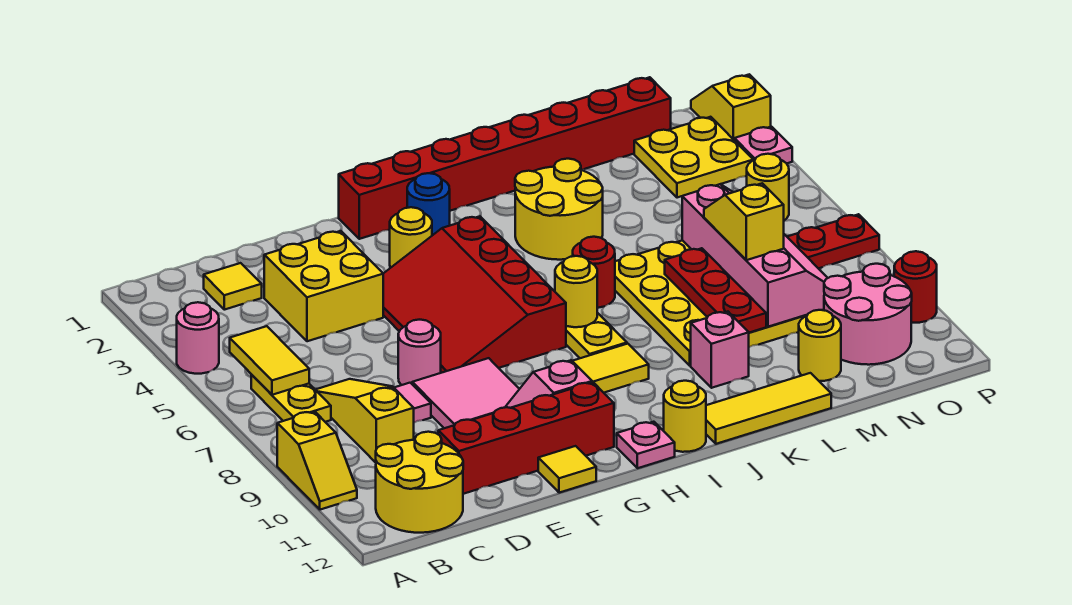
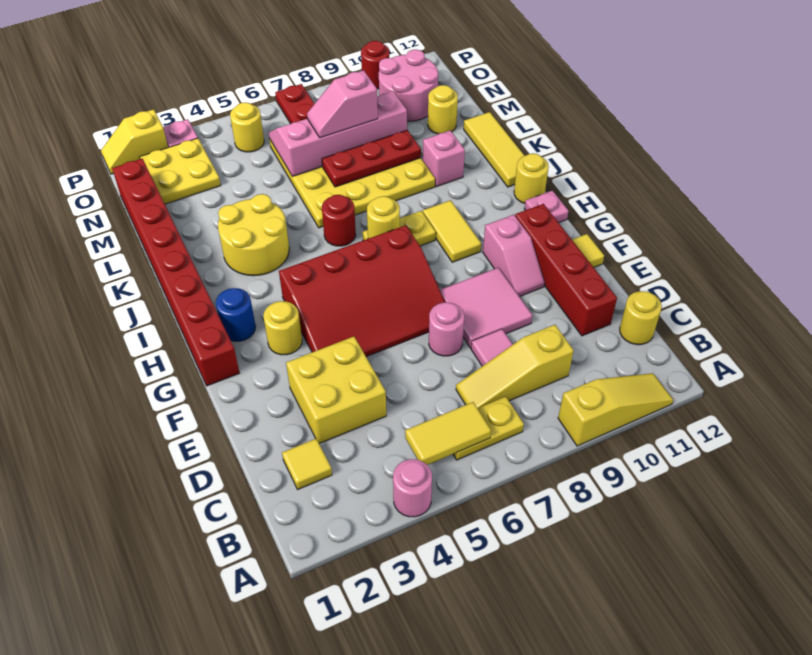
yellow 1x2 slope [277,411,357,510] -> yellow 1x3 slope [558,373,673,446]
yellow 2x2 round brick [376,432,463,533] -> yellow 1x1 round brick [620,291,662,345]
yellow 1x2 slope [704,183,784,260] -> pink 1x2 slope [307,70,378,138]

